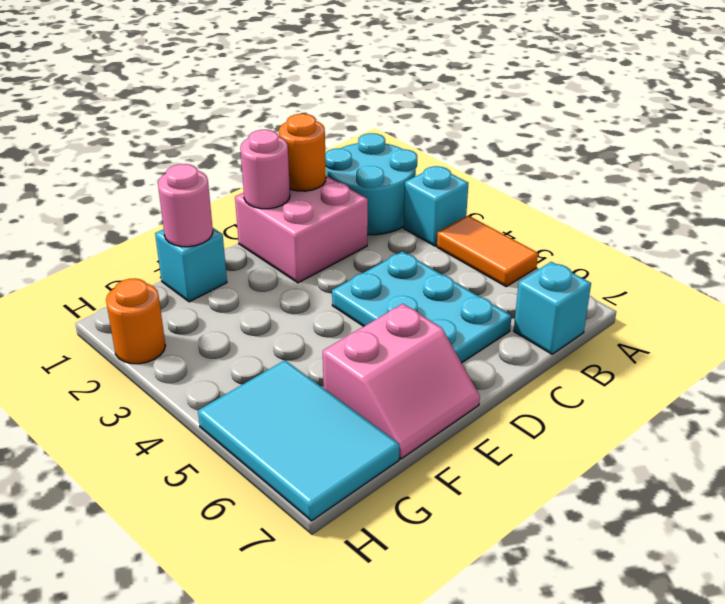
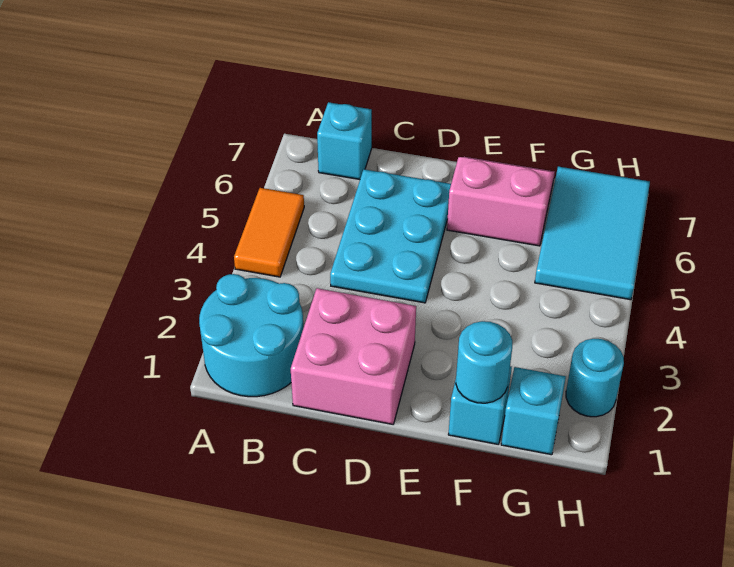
cyan 1x1 brick [404,166,469,246] -> cyan 1x1 brick moved to [501,367,566,455]
orange 1x1 round brick [279,114,326,191] -> none
pink 1x1 round brick [240,130,290,209] -> none
pink 1x1 round brick [158,164,213,247] -> cyan 1x1 round brick [456,321,512,403]
orange 1x1 round brick [106,278,165,364] -> cyan 1x1 round brick [566,339,624,417]

